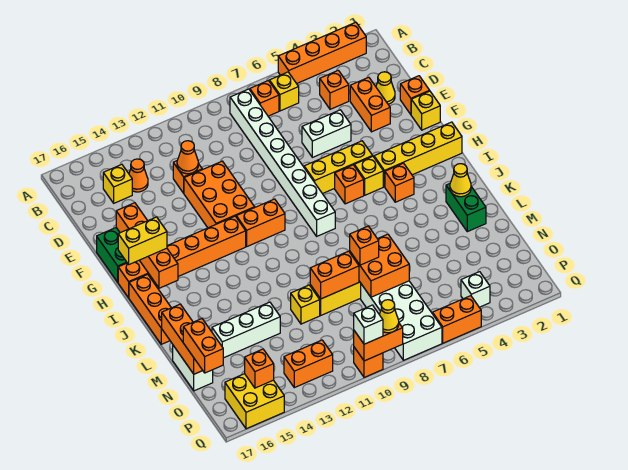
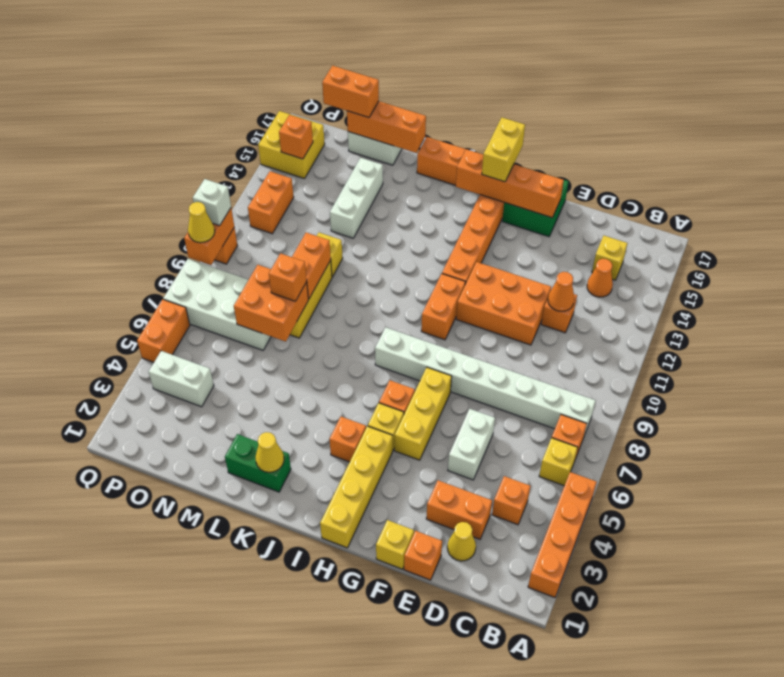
white 1x1 brick [461,272,490,307] -> white 1x2 brick [149,351,214,407]

